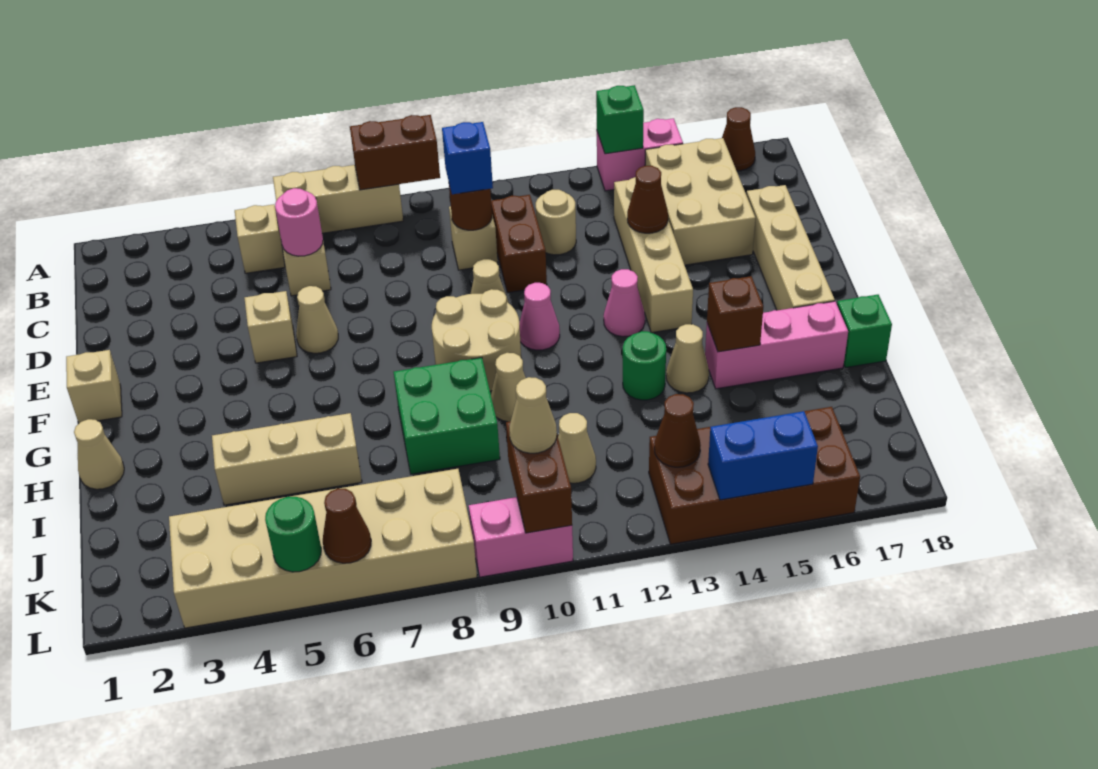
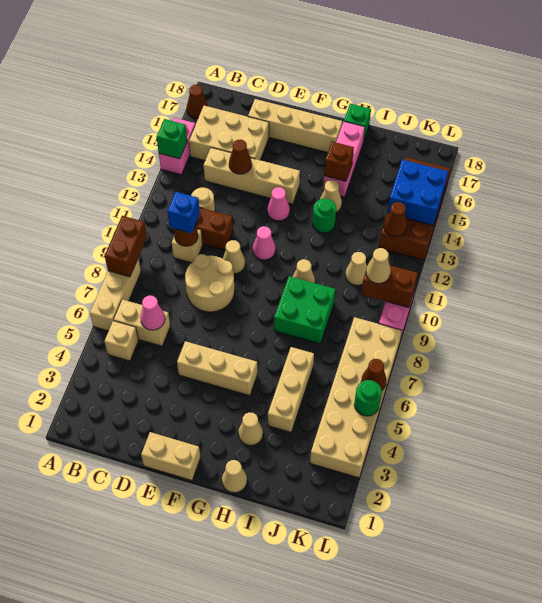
pink 1x1 round brick [275,188,323,256] -> pink 1x1 cone [140,296,165,330]
tan 1x1 brick [245,291,297,363] -> tan 1x3 brick [177,341,257,396]
tan 1x1 cone [296,286,338,353] -> tan 1x1 cone moved to [238,413,263,445]
tan 1x1 brick [66,350,122,423] -> tan 1x2 brick [141,432,200,480]
tan 2x2 round brick [432,289,521,391] -> tan 2x2 round brick moved to [185,254,235,312]
blue 1x2 brick [708,411,818,500] -> blue 2x2 brick [387,160,448,225]

